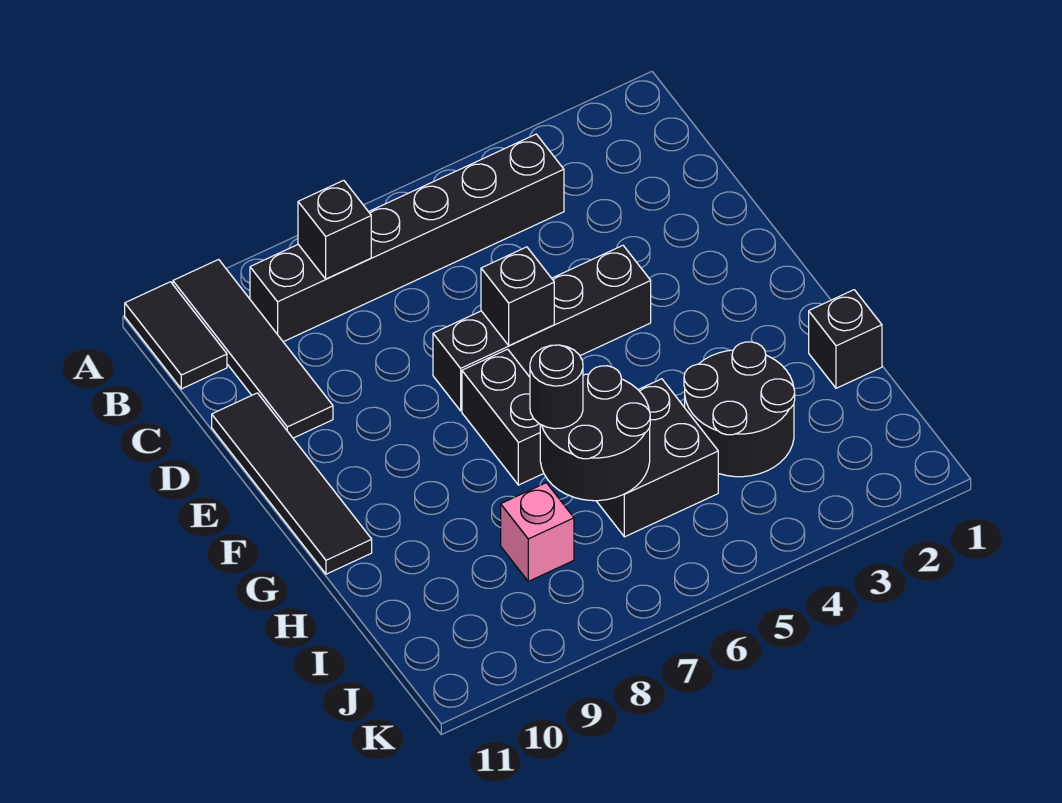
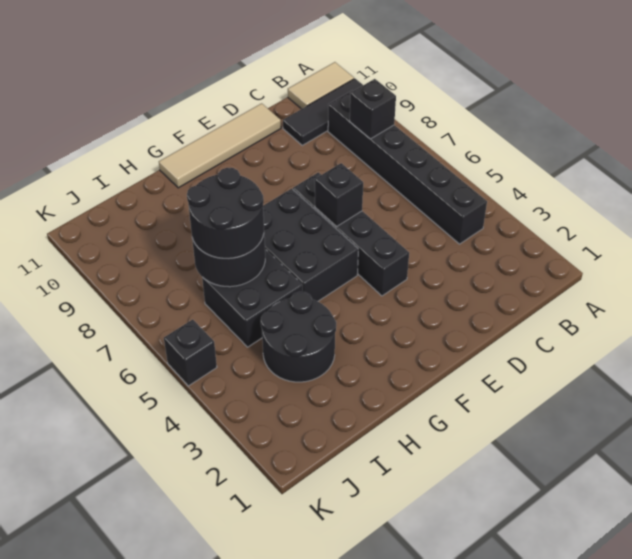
black 1x4 tile [173,259,333,438] -> black 1x3 tile [283,79,363,145]
black 1x2 tile [125,282,227,389] -> tan 1x2 tile [288,62,354,109]
black 1x4 tile [212,393,372,574] -> tan 1x4 tile [159,103,281,188]
black 1x2 brick [462,349,544,485] -> black 2x3 brick [263,189,358,301]
black 1x1 brick [809,290,882,388] -> black 1x1 brick moved to [164,320,217,386]
black 1x1 round brick [530,345,583,429] -> black 2x2 round brick [187,168,264,258]
pink 1x1 brick [501,483,574,581] -> none

